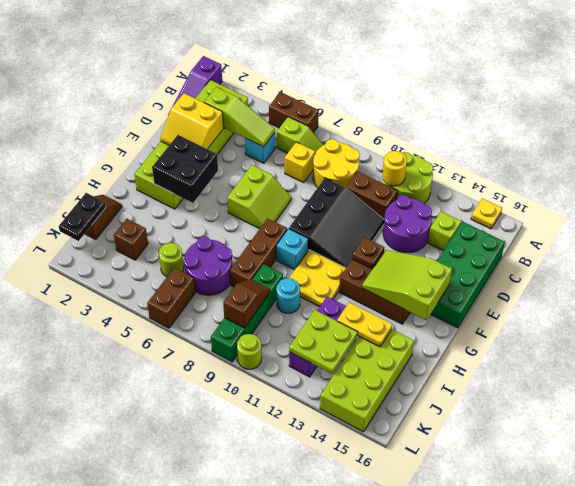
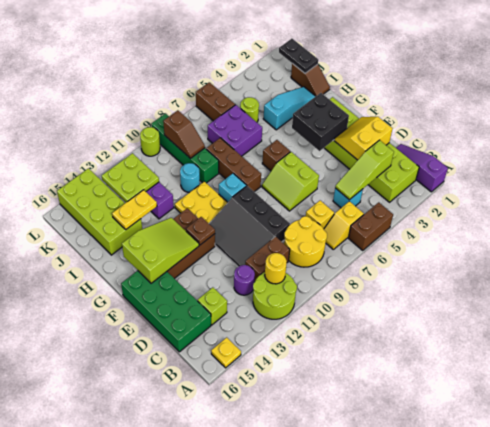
lime 1x2 slope [277,117,323,153] -> yellow 1x2 slope [324,201,364,249]
purple 2x2 round brick [383,195,432,253] -> purple 1x1 round brick [234,265,255,295]
none -> cyan 1x3 slope [263,87,316,130]
purple 2x2 round brick [183,236,232,295] -> purple 2x2 brick [208,105,262,156]
brown 1x1 brick [114,219,148,260] -> brown 1x1 brick moved to [262,140,290,171]

